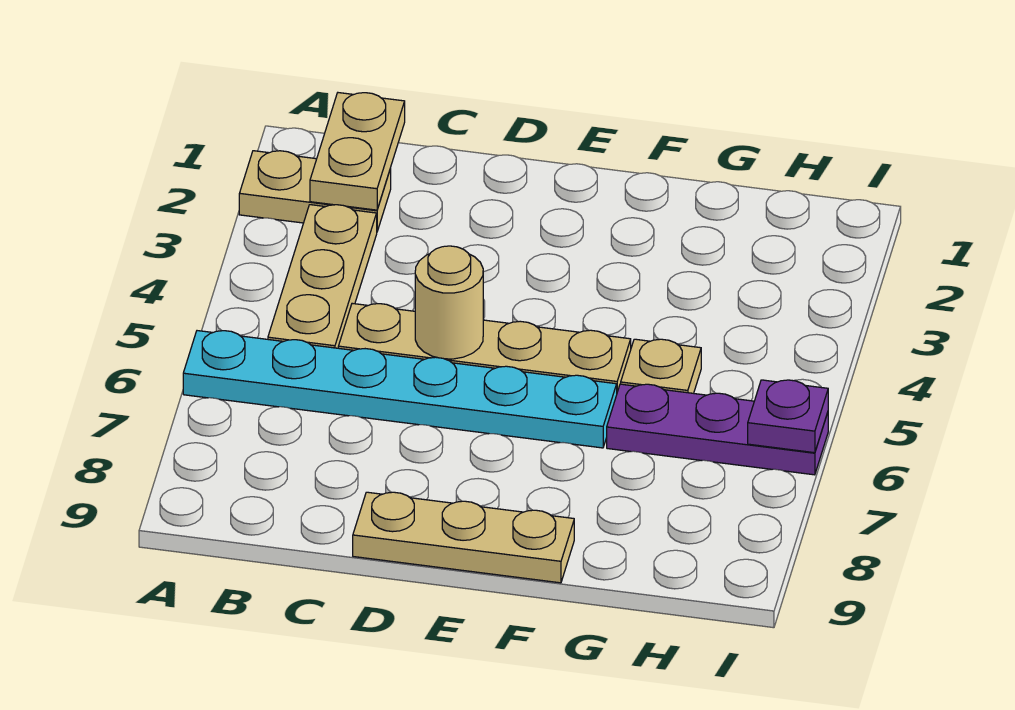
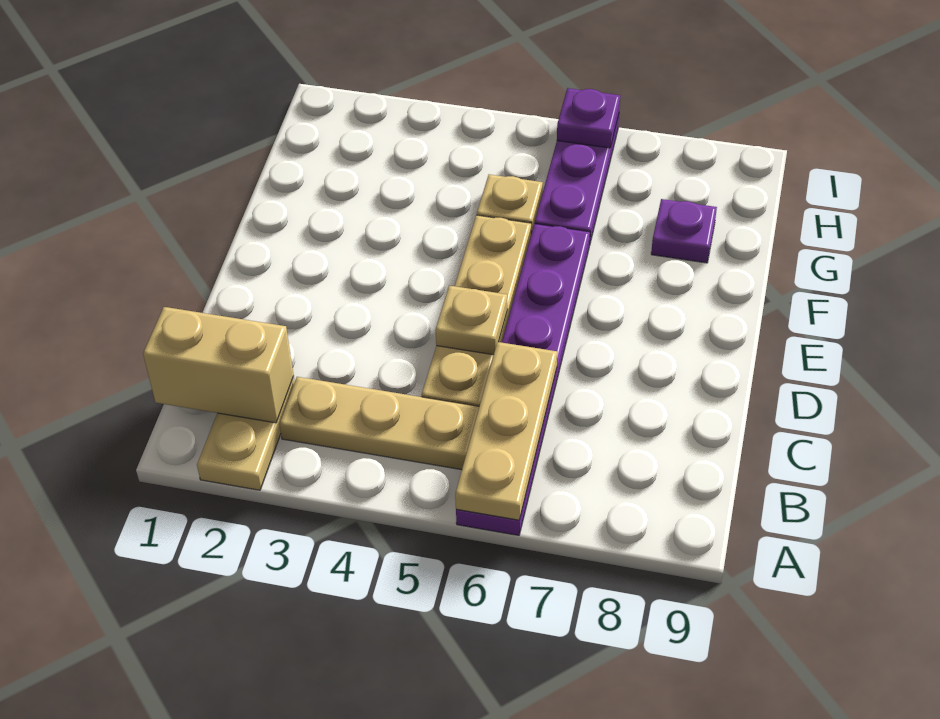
cyan 1x6 plate [183,331,617,448] -> purple 1x6 plate [456,224,590,535]
tan 1x2 plate [310,93,405,210] -> tan 1x2 brick [143,307,294,423]
tan 1x1 round brick [415,246,483,359] -> tan 1x1 plate [436,286,507,355]
tan 1x3 plate [353,492,574,583] -> tan 1x3 plate moved to [455,342,557,520]
none -> purple 1x1 plate [651,199,717,263]

